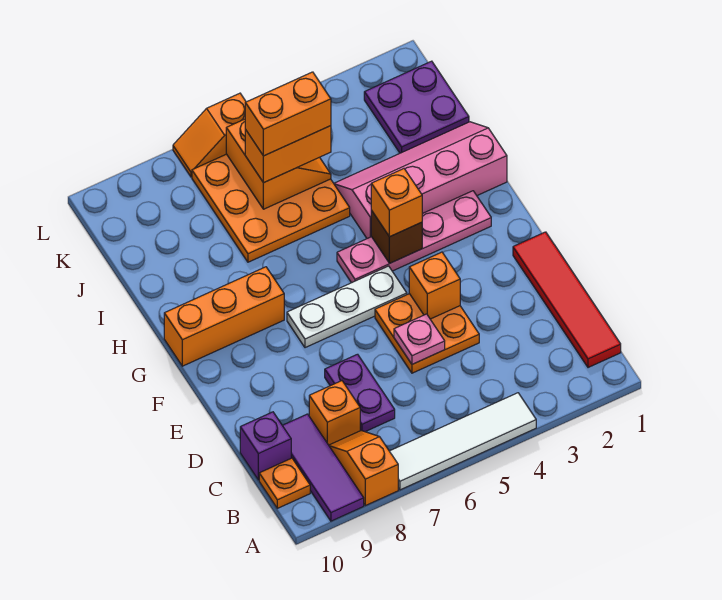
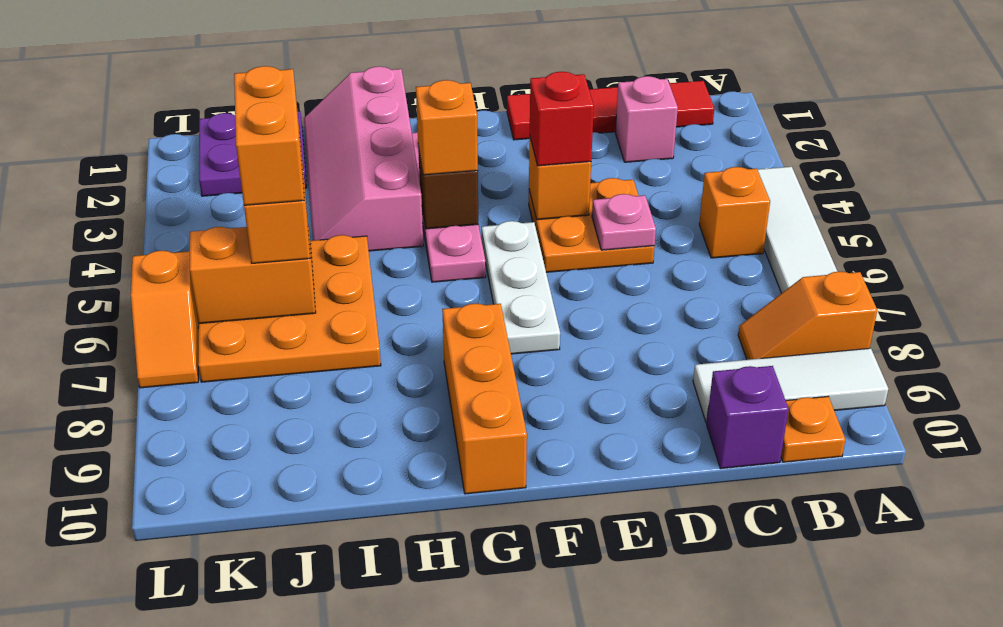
purple 1x3 tile [282,414,364,521] -> white 1x3 tile [693,348,888,423]
none -> pink 1x1 brick [615,76,678,162]
purple 1x2 plate [325,354,395,432] -> none
orange 1x1 brick [309,381,360,445] -> orange 1x1 brick moved to [699,167,770,258]
none -> red 1x1 brick [530,72,594,166]

